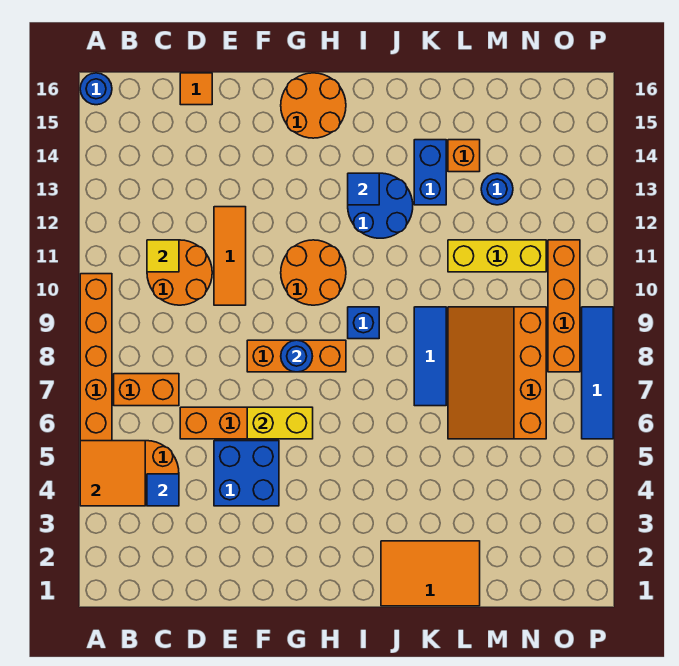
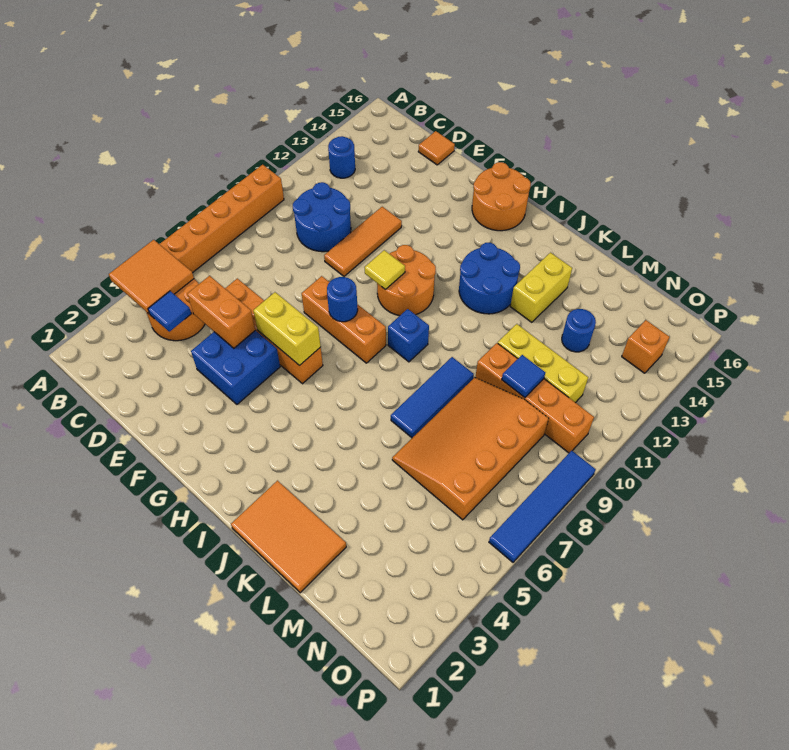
blue 1x1 round brick [80,73,112,105] -> blue 1x1 round brick moved to [328,136,355,178]
orange 1x2 brick [114,374,179,406] -> orange 1x2 brick moved to [187,276,255,348]
orange 2x2 round brick [147,240,212,305] -> blue 2x2 round brick [293,182,351,252]
yellow 1x1 tile [147,240,179,272] -> yellow 1x1 tile moved to [365,250,405,290]
blue 1x1 tile [348,173,379,205] -> blue 1x1 tile moved to [502,355,545,398]
blue 1x2 brick [414,140,446,205] -> yellow 1x2 brick [510,253,572,322]
orange 1x1 brick [448,140,480,172] -> orange 1x1 brick moved to [622,320,669,373]
orange 1x4 brick [548,240,580,372] -> orange 1x4 brick turned to [475,343,594,453]

